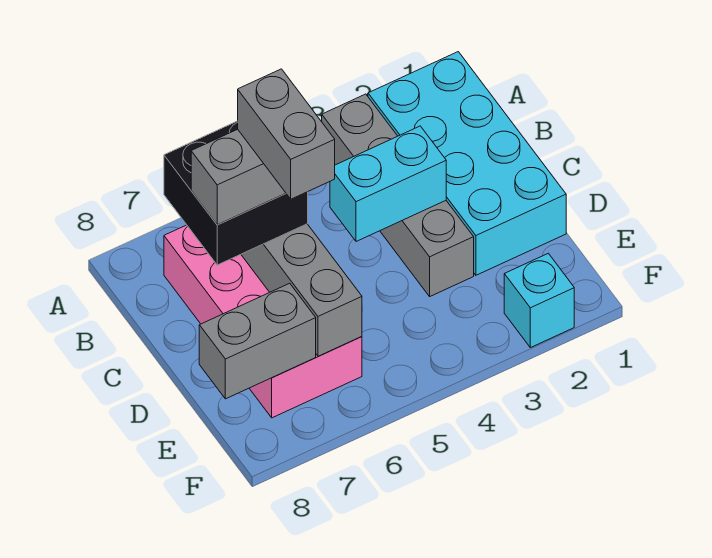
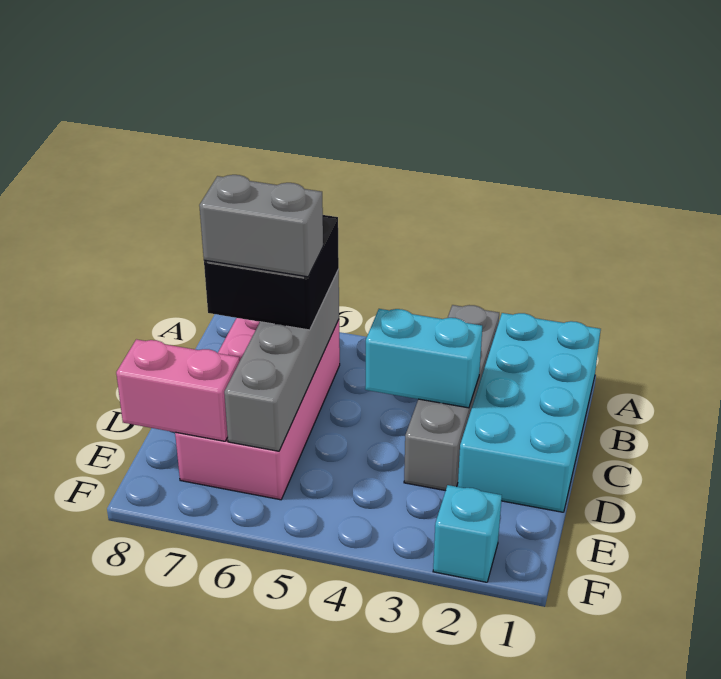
grey 1x2 brick [238,69,335,199] -> none
grey 1x2 brick [199,283,316,399] -> pink 1x2 brick [116,339,239,441]

